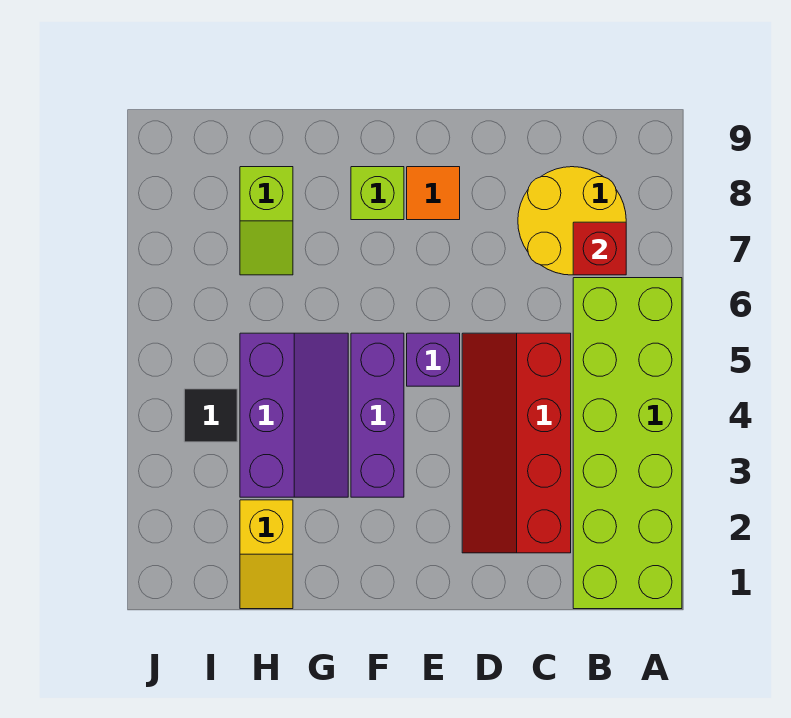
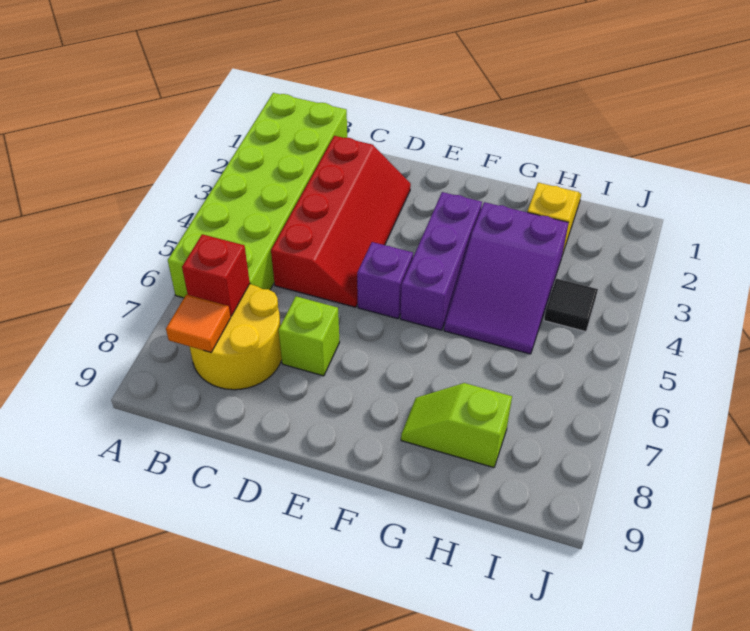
orange 1x1 tile [407,167,460,220] -> orange 1x1 tile moved to [166,295,231,352]
lime 1x1 brick [351,167,404,220] -> lime 1x1 brick moved to [279,296,340,376]
purple 2x3 slope [240,333,348,497] -> purple 2x3 slope turned to [444,202,569,354]
lime 1x2 slope [240,167,293,275] -> lime 1x2 slope turned to [401,383,512,468]

